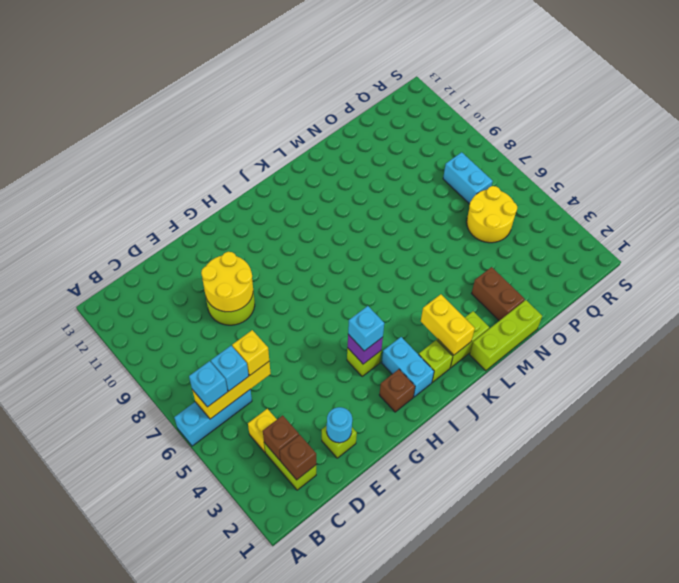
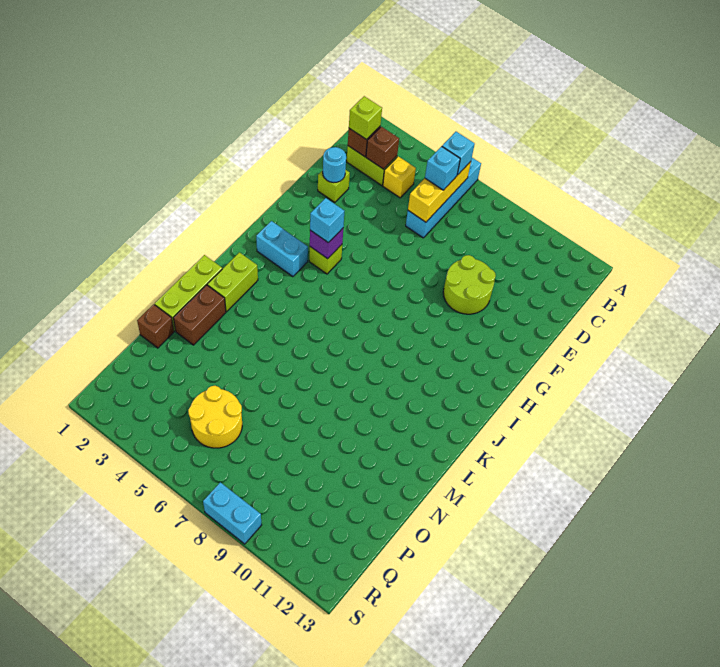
cyan 1x3 brick [174,390,252,446] -> cyan 1x4 brick [406,158,481,238]
yellow 1x1 brick [232,330,269,375] -> none
yellow 2x2 round brick [201,252,253,312] -> none
brown 1x1 brick [379,369,415,412] -> brown 1x1 brick moved to [137,304,174,348]
lime 1x1 brick [419,340,453,382] -> lime 1x1 brick moved to [349,96,382,140]
yellow 1x2 brick [421,294,475,355] -> none
brown 1x2 brick [472,267,525,321] -> brown 1x2 brick turned to [174,285,226,345]
cyan 1x2 brick [443,152,493,204] -> cyan 1x2 brick moved to [203,482,262,544]

